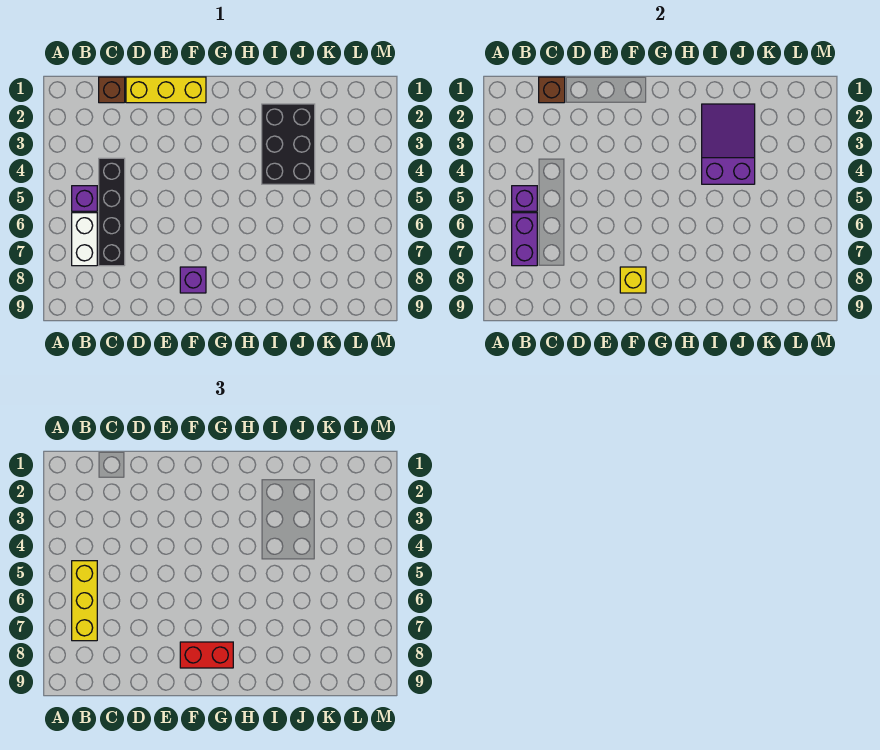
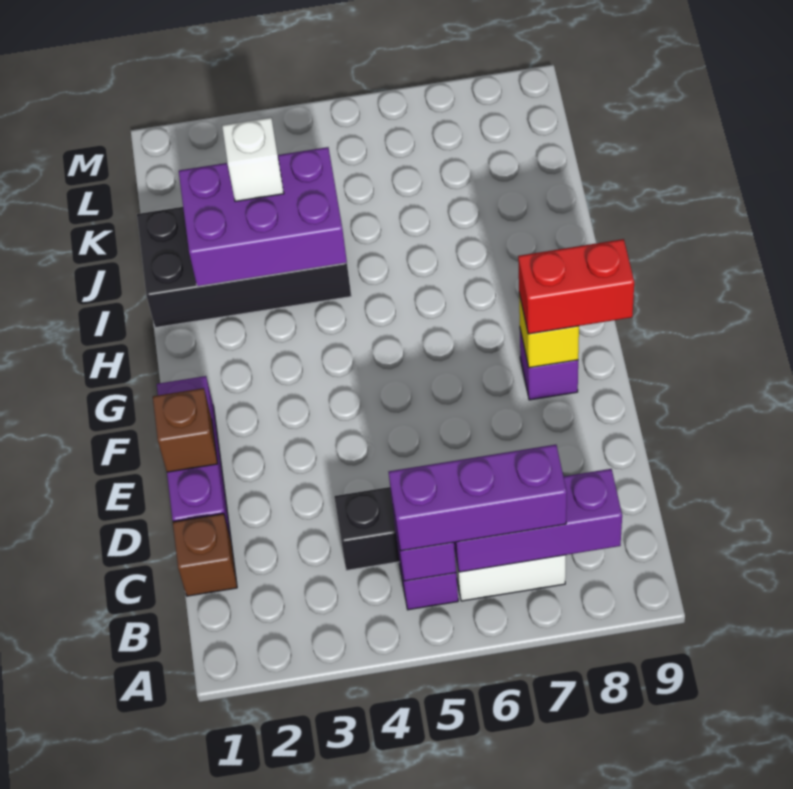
yellow 1x3 brick [72,561,97,641] -> purple 1x3 brick [389,445,567,551]
purple 1x2 brick [512,213,537,266] -> purple 1x3 brick [454,469,622,572]
brown 1x1 brick [539,77,565,103] -> brown 1x1 brick moved to [153,388,217,472]
yellow 1x3 brick [126,77,206,103] -> purple 1x3 brick [157,376,231,539]
red 1x2 brick [180,642,233,668] -> red 1x2 brick turned to [518,239,634,334]
black 2x3 brick [262,104,315,184] -> black 2x4 brick [137,207,351,328]
purple 2x3 slope [702,104,755,184] -> purple 2x3 brick [179,147,347,287]
none -> white 1x1 brick [222,118,284,201]

